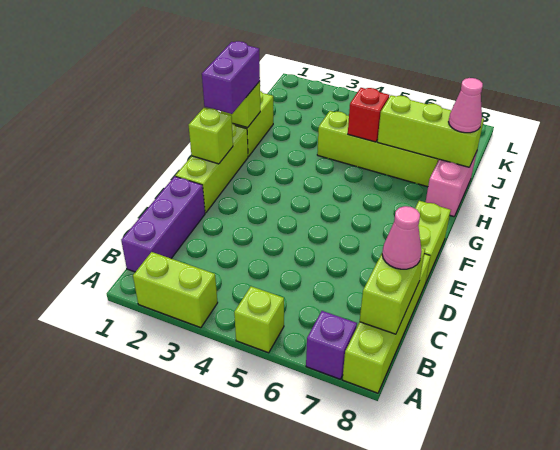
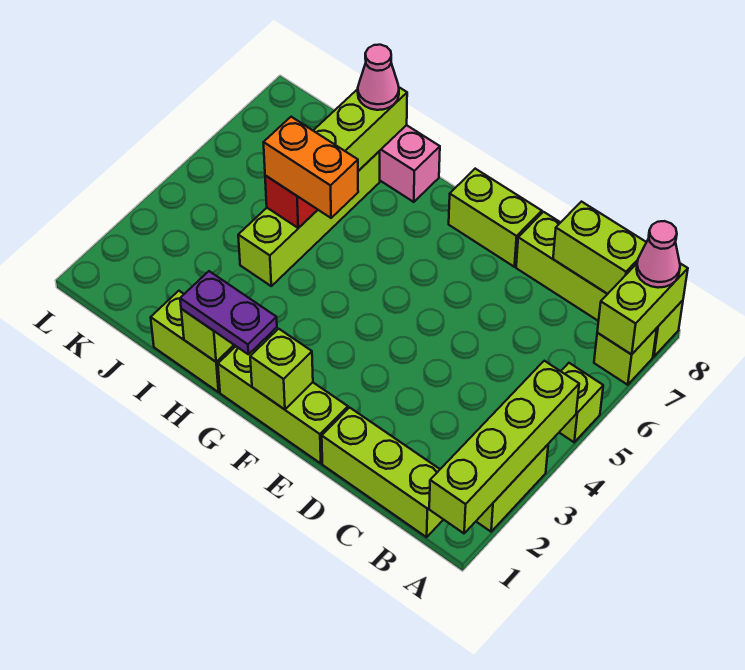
none -> lime 1x4 brick [429,361,579,533]
purple 1x1 brick [306,311,357,379] -> lime 1x1 brick [594,328,657,385]
none -> lime 1x2 brick [597,263,688,355]
purple 1x3 brick [121,176,205,272] -> lime 1x3 brick [322,408,443,537]
pink 1x1 cone [382,206,422,269] -> pink 1x1 cone moved to [636,221,680,288]
purple 1x2 brick [202,41,260,114] -> purple 1x2 plate [180,271,277,354]
none -> orange 1x2 brick [263,117,358,218]

